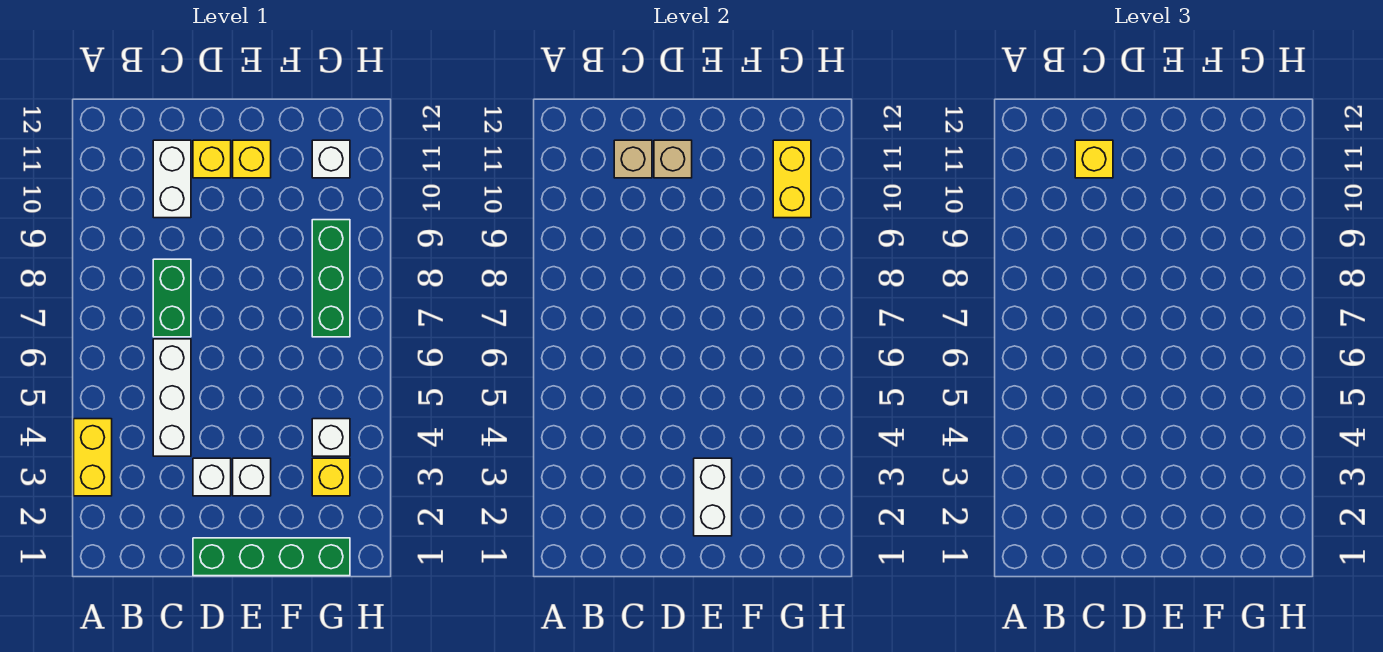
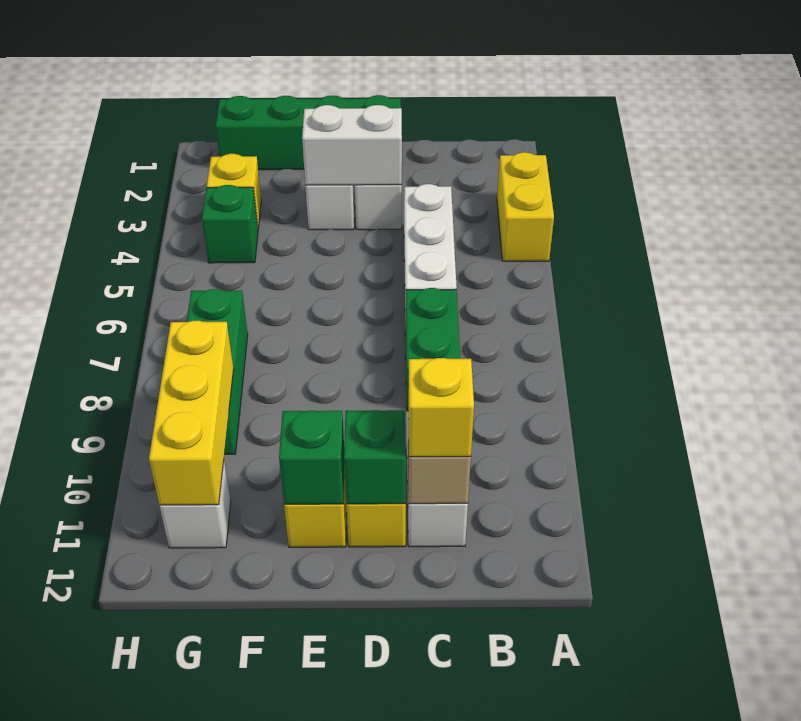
tan 1x1 brick [654,140,692,178] -> green 1x1 brick [344,410,406,504]
white 1x2 brick [694,458,732,536] -> white 1x2 brick turned to [302,105,402,185]
none -> green 1x1 brick [279,411,344,504]
white 1x1 brick [312,419,350,456] -> green 1x1 brick [202,185,258,263]
yellow 1x2 brick [773,140,811,218] -> yellow 1x3 brick [149,321,234,505]

